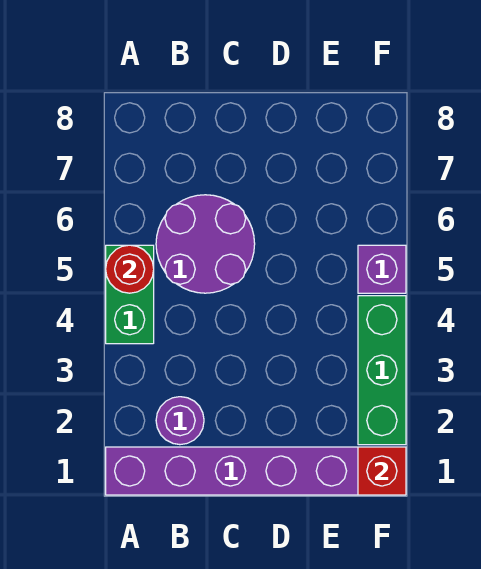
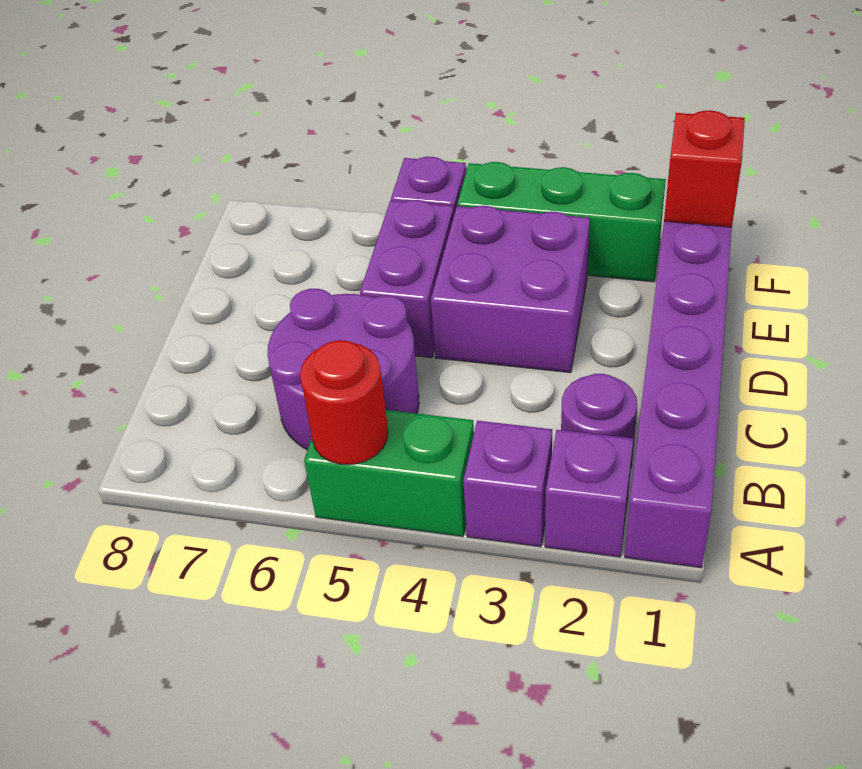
none -> purple 1x1 brick [545,430,633,557]
none -> purple 1x1 brick [463,421,552,547]
none -> purple 2x2 brick [431,206,590,373]
none -> purple 1x2 brick [360,200,454,358]

